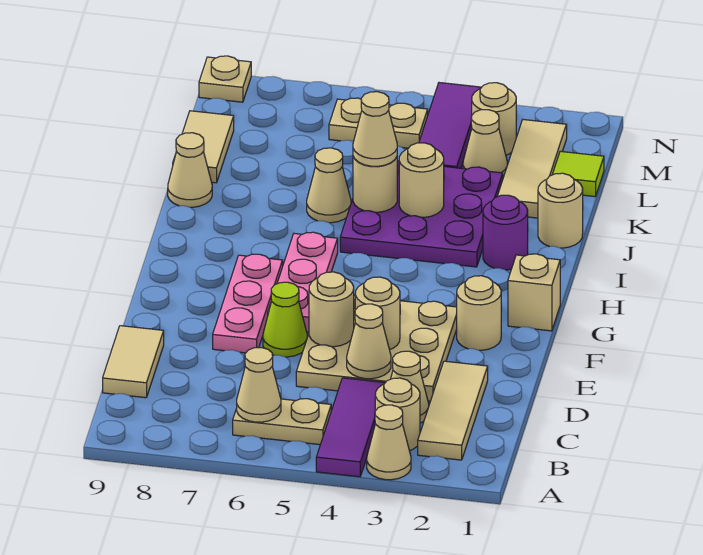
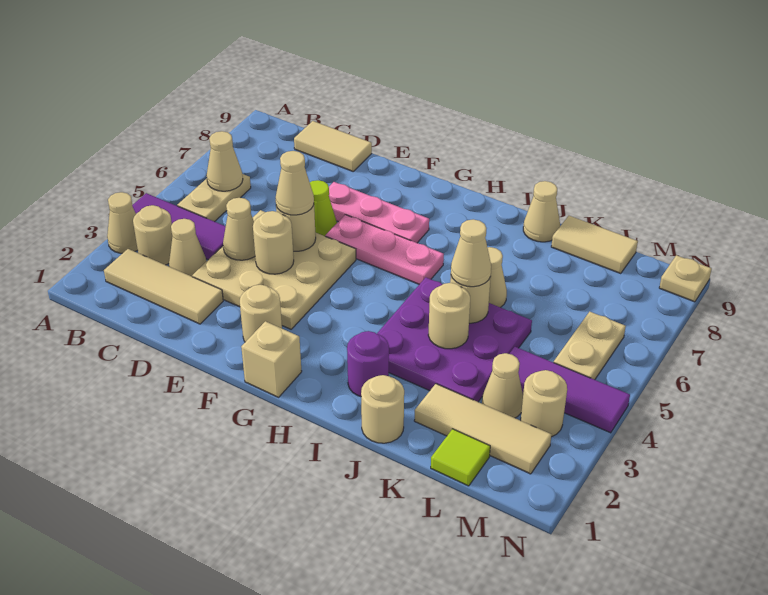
none -> tan 1x1 cone [276,151,314,215]

